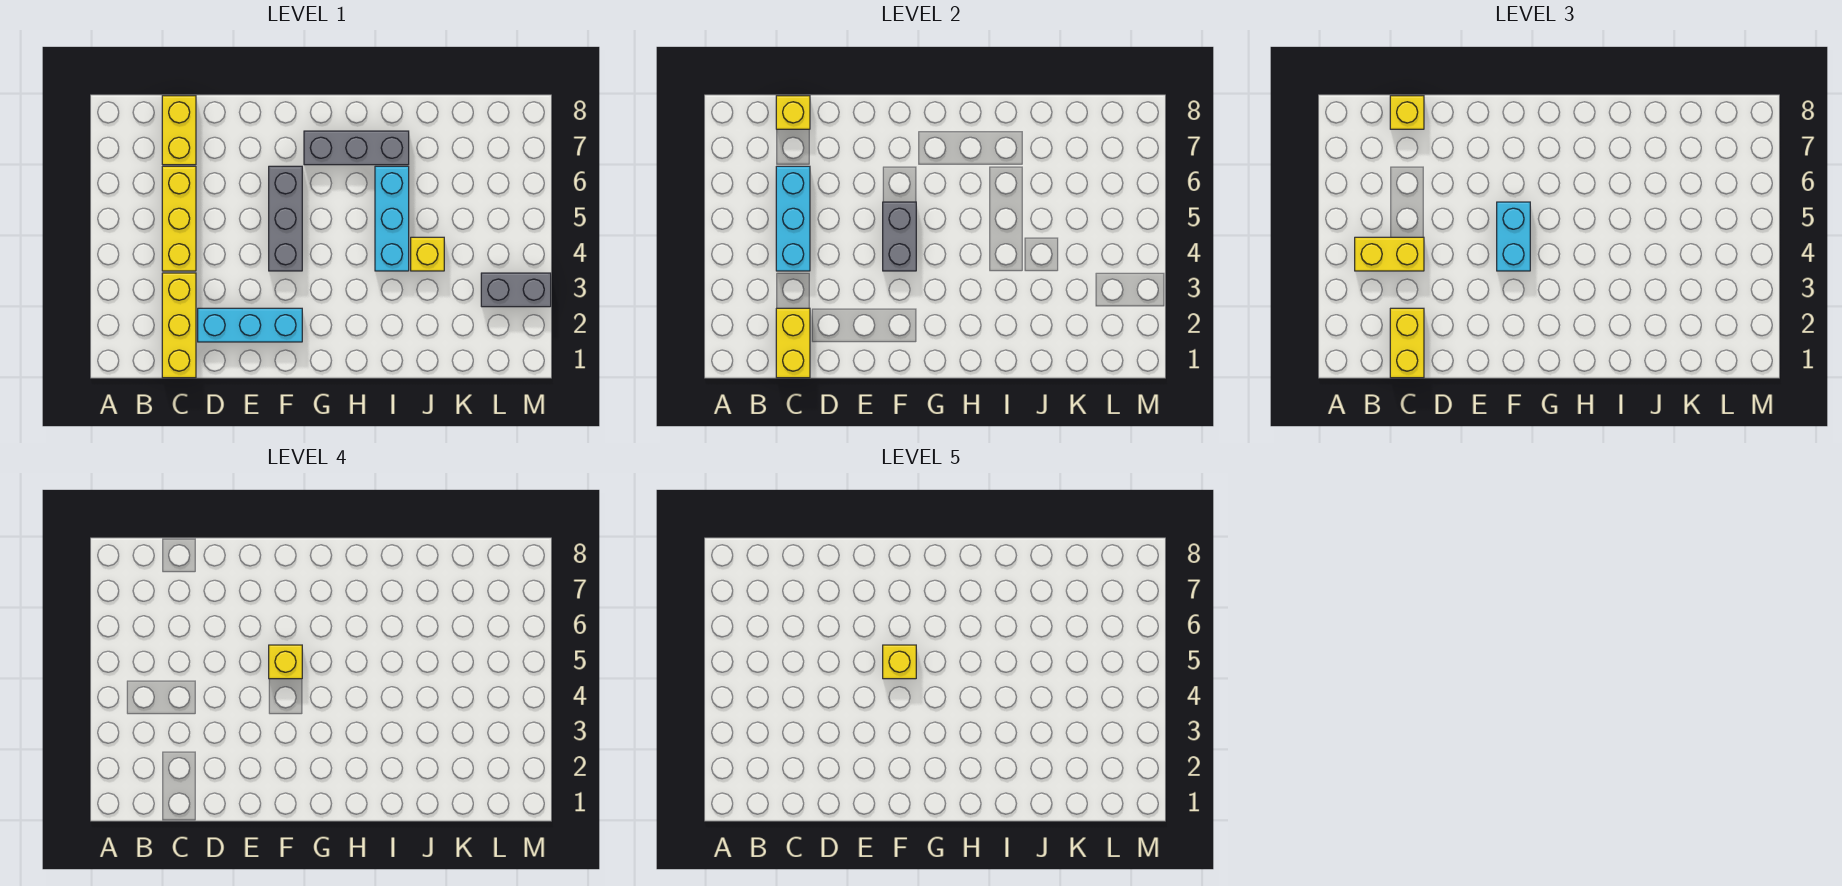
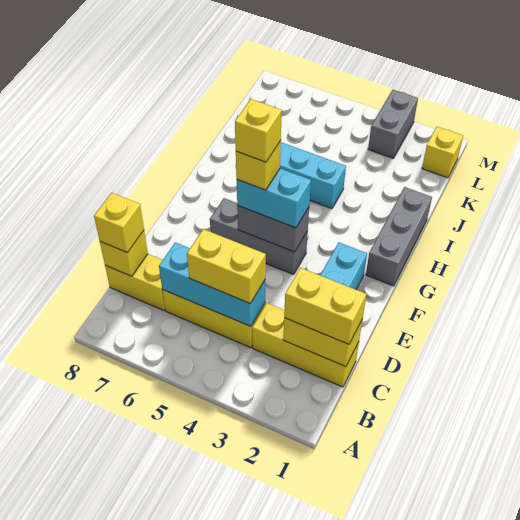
yellow 1x2 brick [1355,237,1424,271] -> yellow 1x2 brick turned to [187,229,266,303]
grey 1x3 brick [304,131,409,165] -> grey 1x3 brick moved to [366,187,432,286]
yellow 1x1 brick [411,237,444,271] -> yellow 1x1 brick moved to [422,127,463,178]

